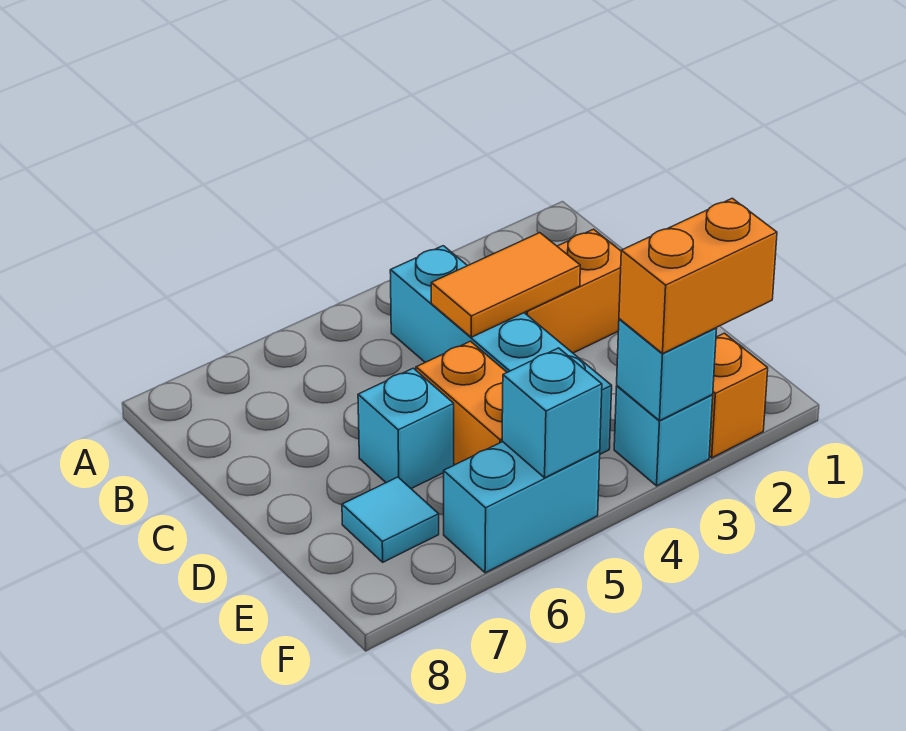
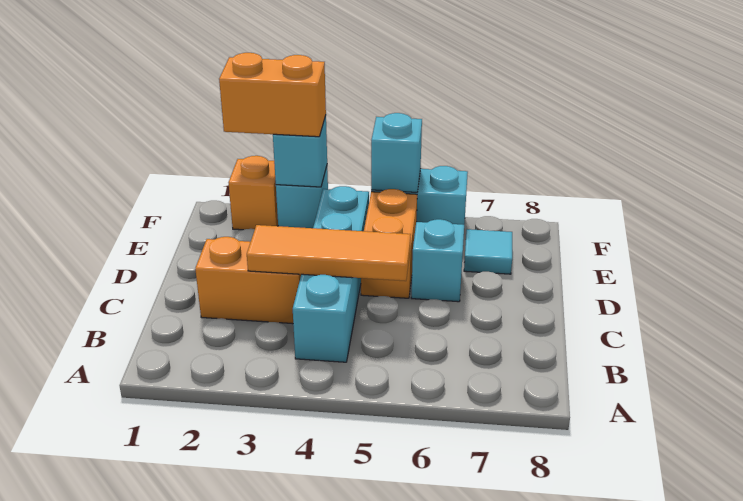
orange 1x2 tile [431,233,580,337] -> orange 1x3 tile [247,225,411,281]

